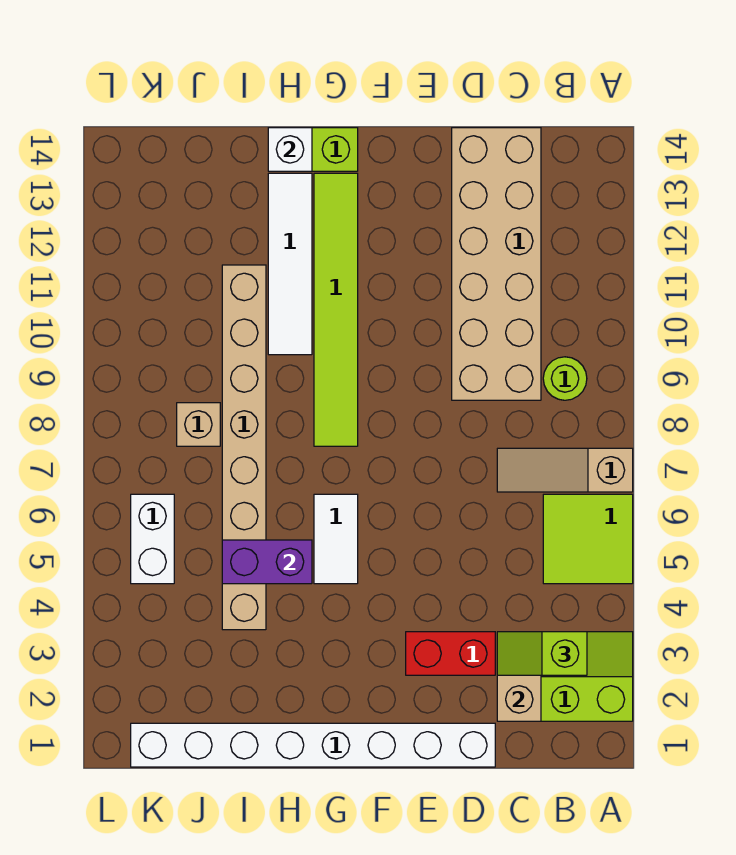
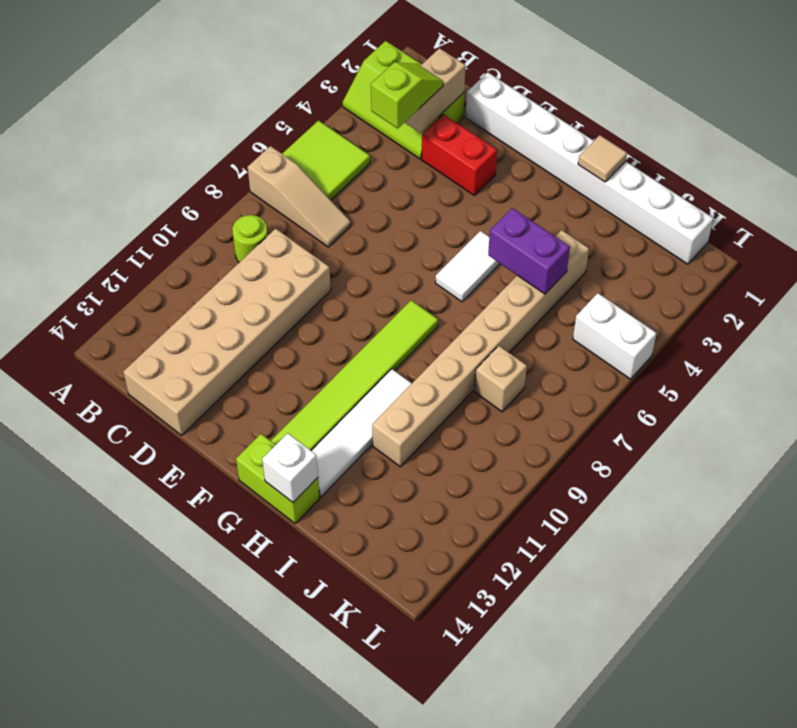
lime 1x2 slope [497,632,587,675] -> lime 1x2 slope turned to [371,62,443,128]
none -> tan 1x1 tile [578,135,627,182]
white 1x2 brick [131,494,174,584] -> white 1x2 brick turned to [573,293,657,379]

